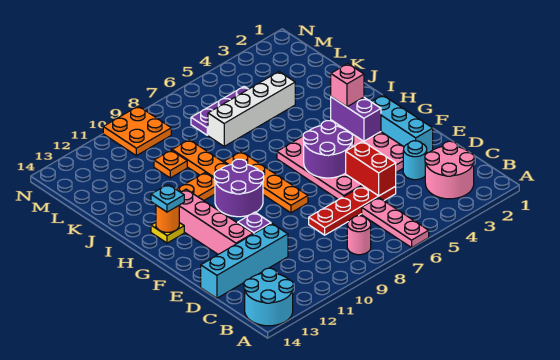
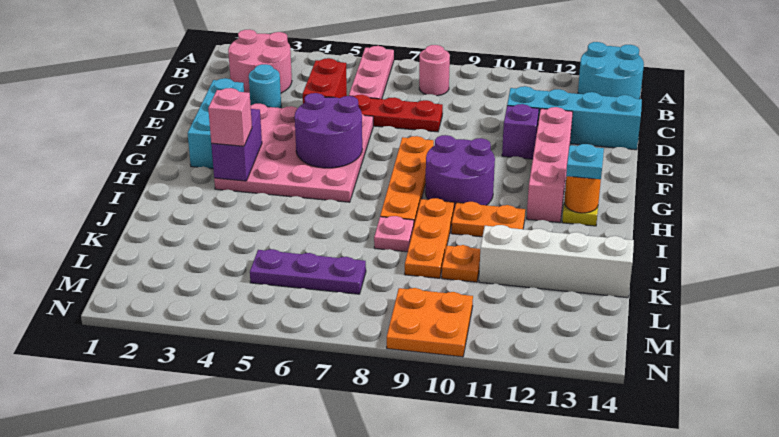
none -> pink 1x1 plate [374,216,414,252]
white 1x4 brick [208,72,295,146] -> white 1x4 brick moved to [479,225,634,298]

